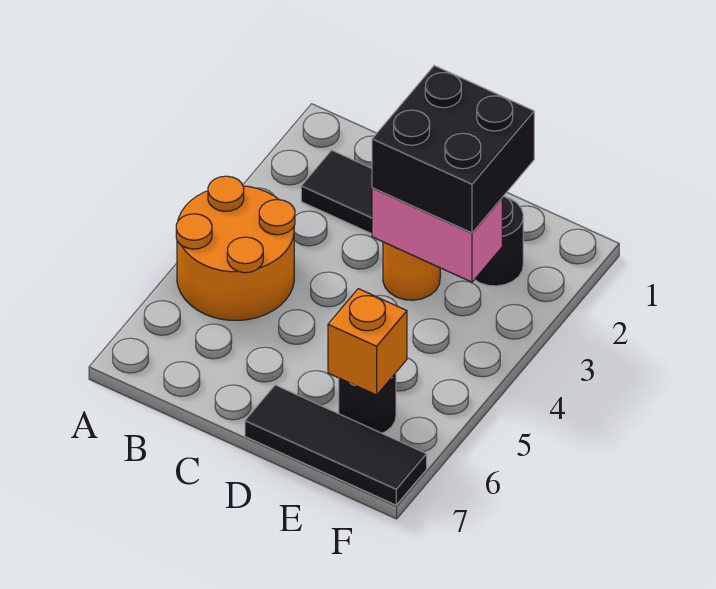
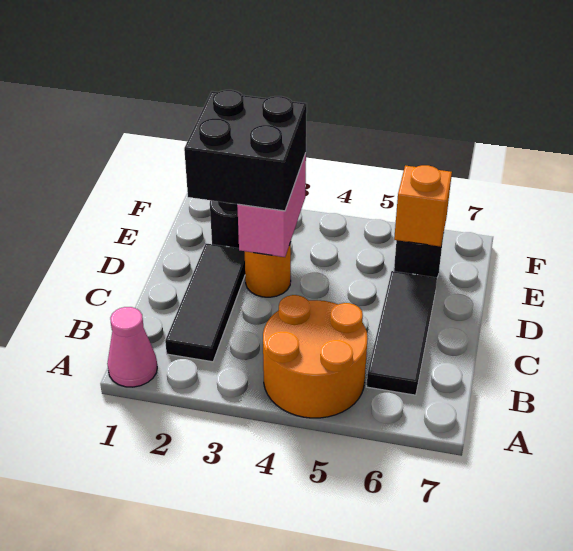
none -> pink 1x1 cone [107,307,157,387]
black 1x3 tile [245,385,427,505] -> black 1x3 tile moved to [367,271,437,395]

